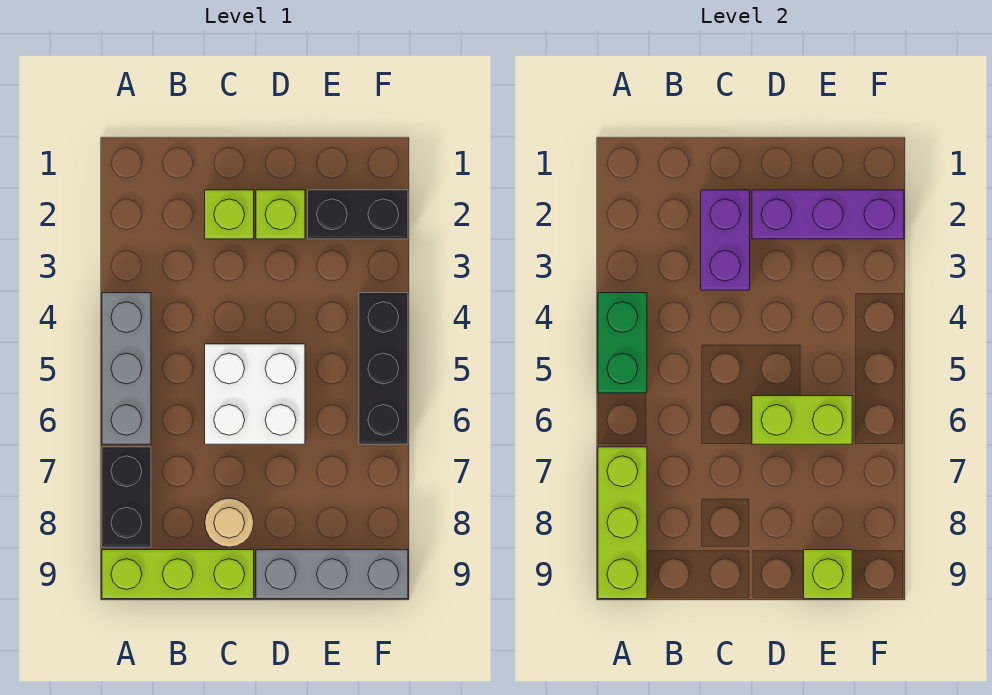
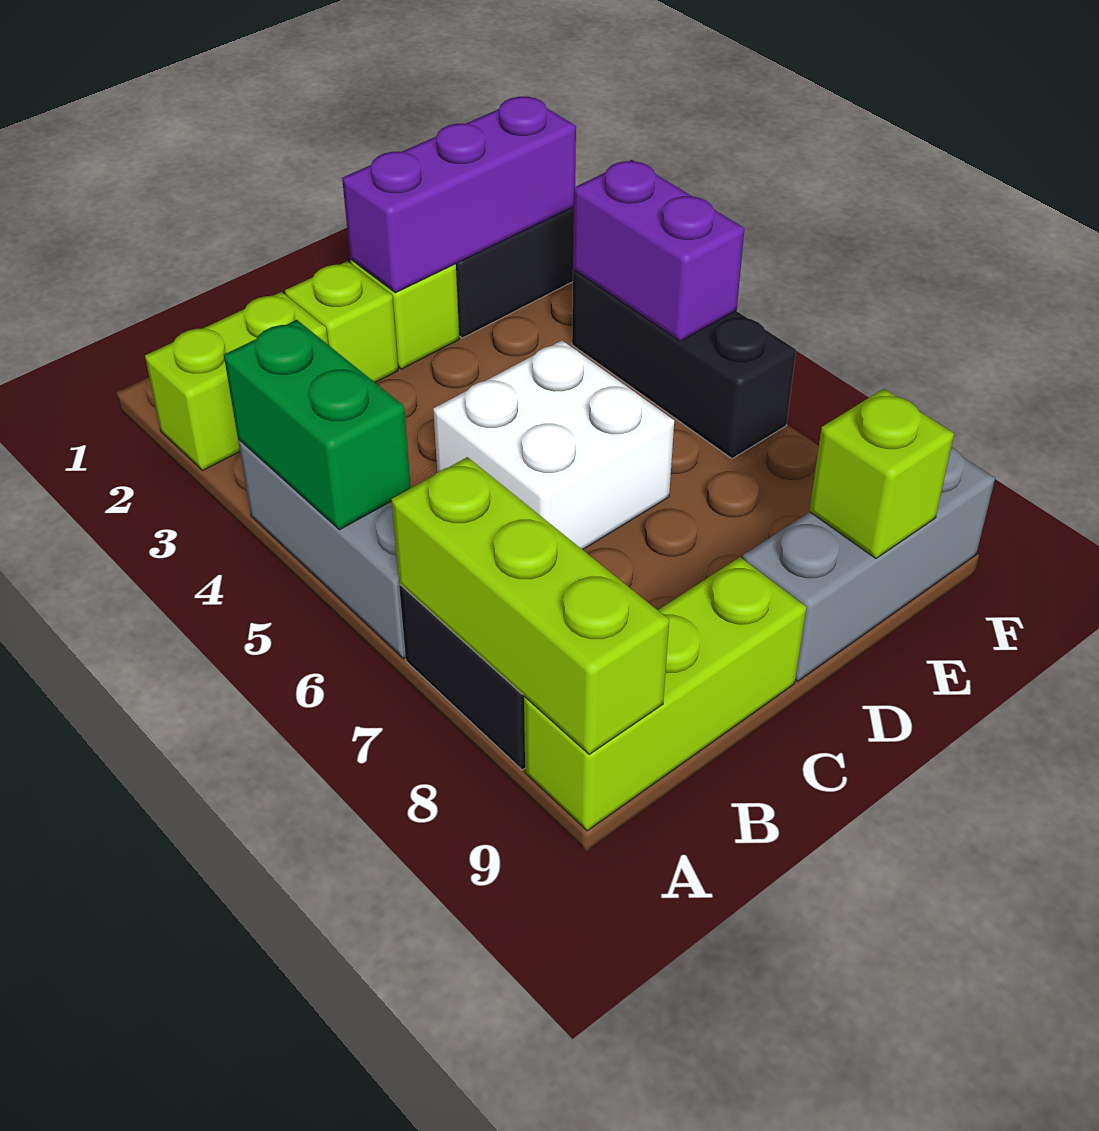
purple 1x2 brick [701,190,750,290] -> purple 1x2 brick moved to [573,160,745,341]
tan 1x1 round brick [205,498,254,547] -> none
lime 1x2 brick [752,396,852,444] -> lime 1x2 brick moved to [145,292,328,470]

